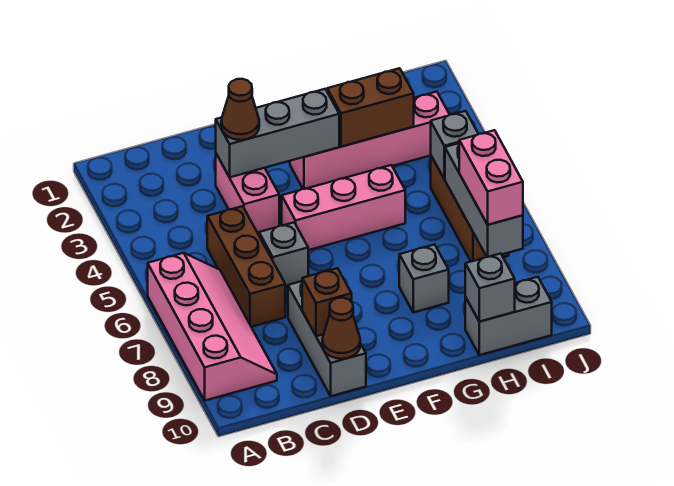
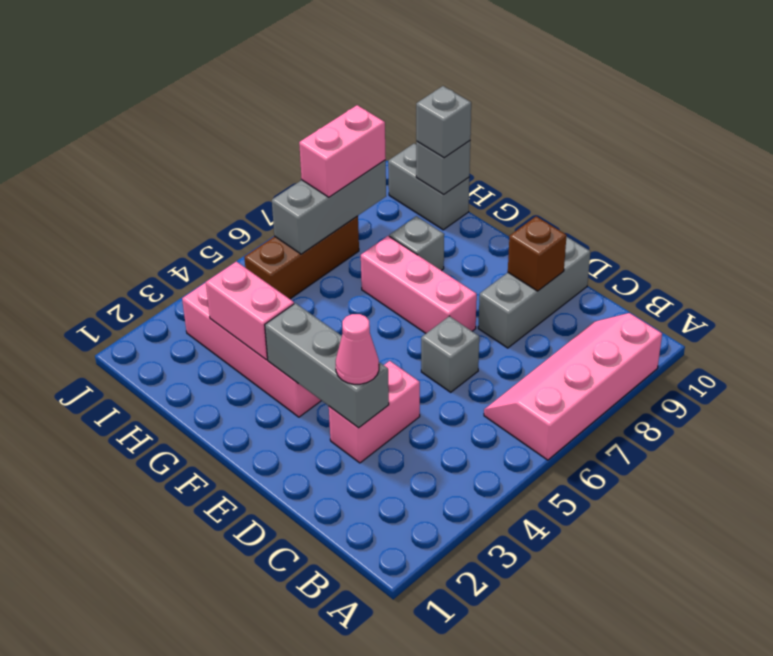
brown 1x3 brick [207,206,285,327] -> none
brown 1x1 cone [221,79,259,140] -> pink 1x1 cone [336,314,379,384]
brown 1x1 cone [322,298,360,359] -> none
pink 1x3 brick [282,165,405,250] -> pink 1x3 brick moved to [361,236,477,333]
brown 1x2 brick [327,68,414,147] -> pink 1x2 brick [206,261,294,360]
grey 1x1 brick [431,111,478,179] -> grey 1x1 brick moved to [416,86,471,158]

